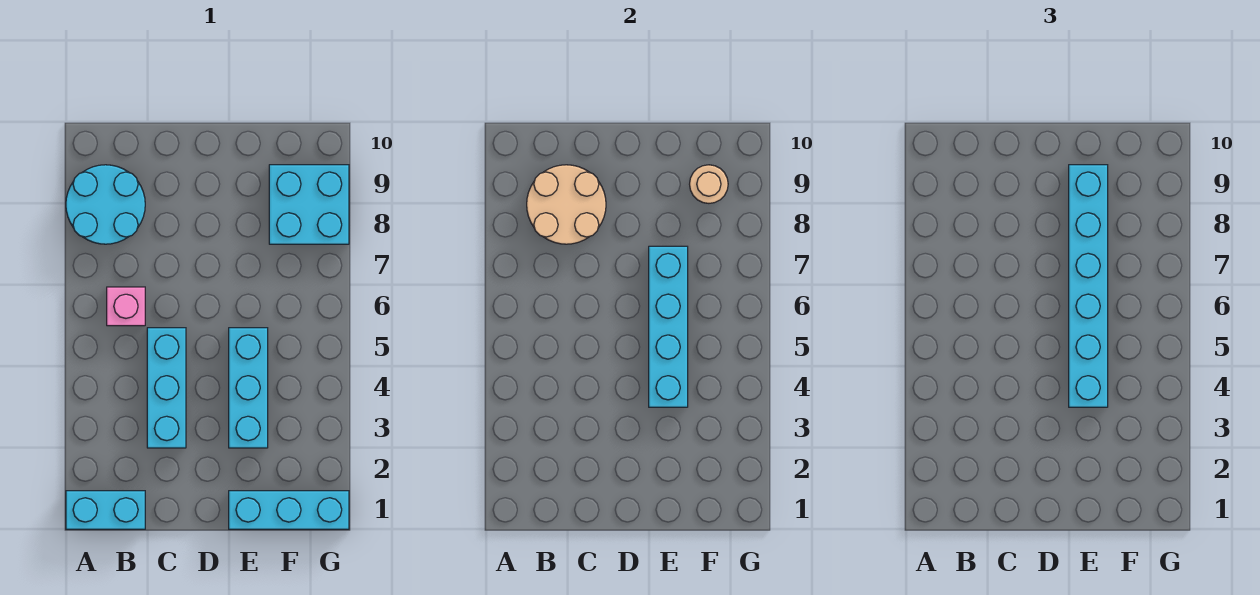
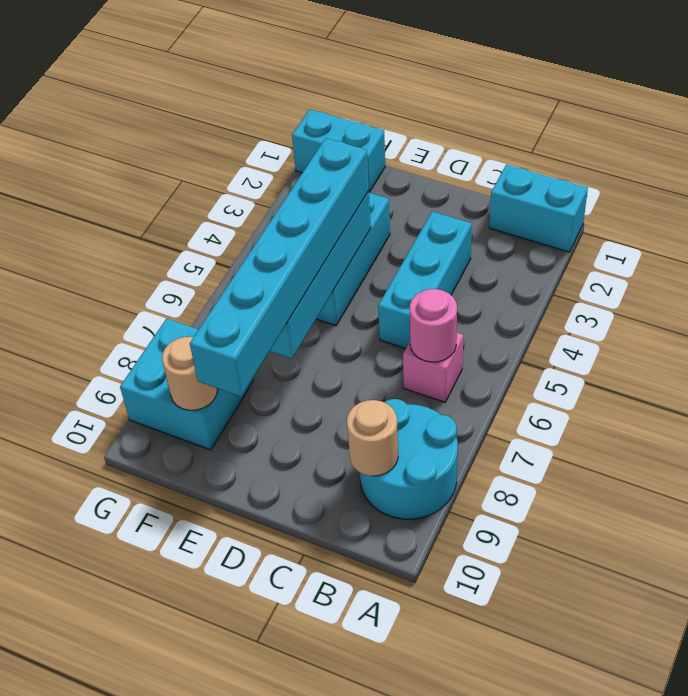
none -> pink 1x1 round brick [410,289,457,362]
tan 2x2 round brick [527,165,606,244] -> tan 1x1 round brick [347,400,398,476]
cyan 1x3 brick [229,491,349,529] -> cyan 1x2 brick [292,109,385,192]

